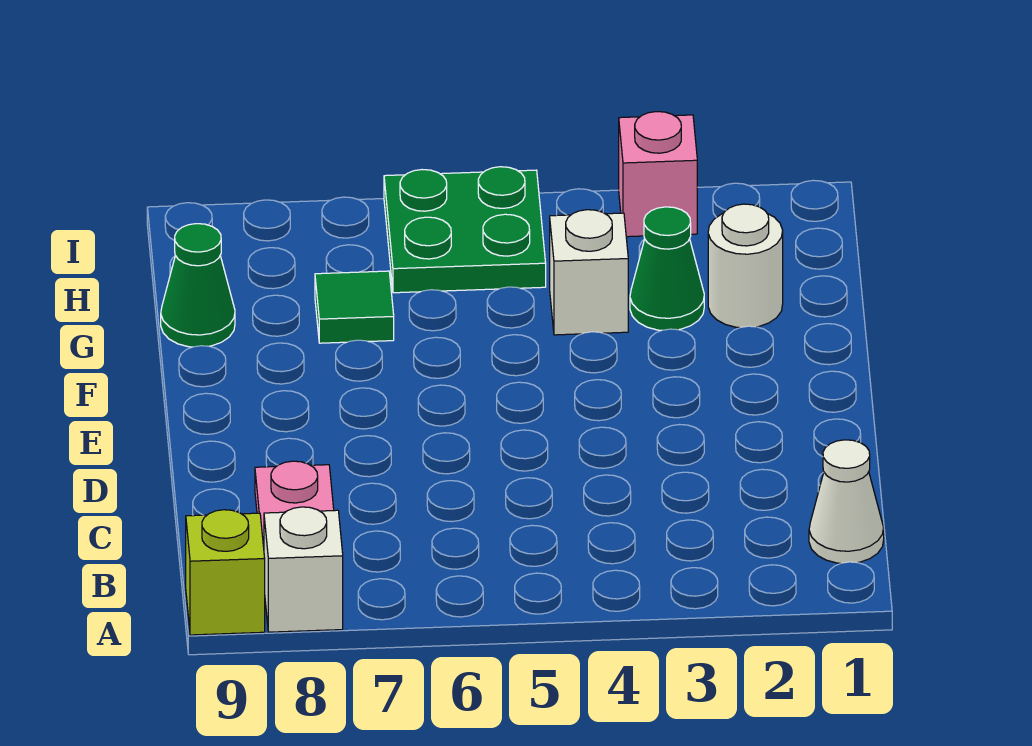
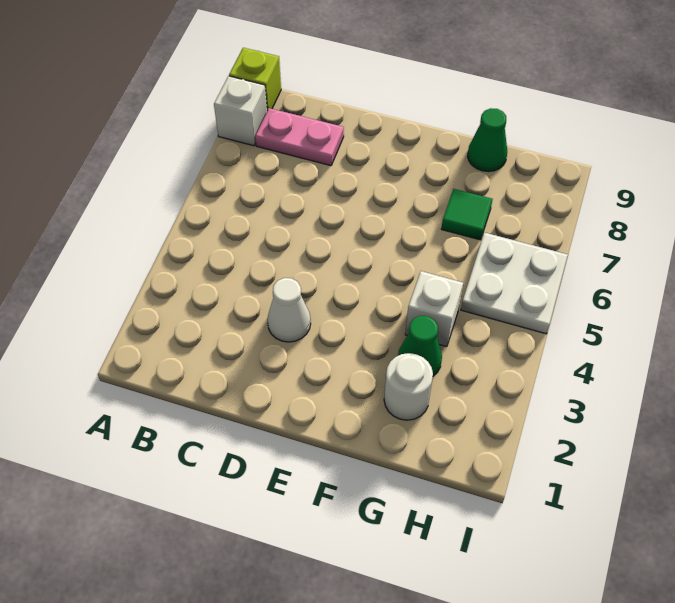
white 1x1 cone [809,440,884,563] -> white 1x1 cone moved to [267,278,311,342]
green 2x2 plate [384,167,546,293] -> white 2x2 plate [461,233,568,334]
pink 1x1 brick [619,112,697,237] -> none

